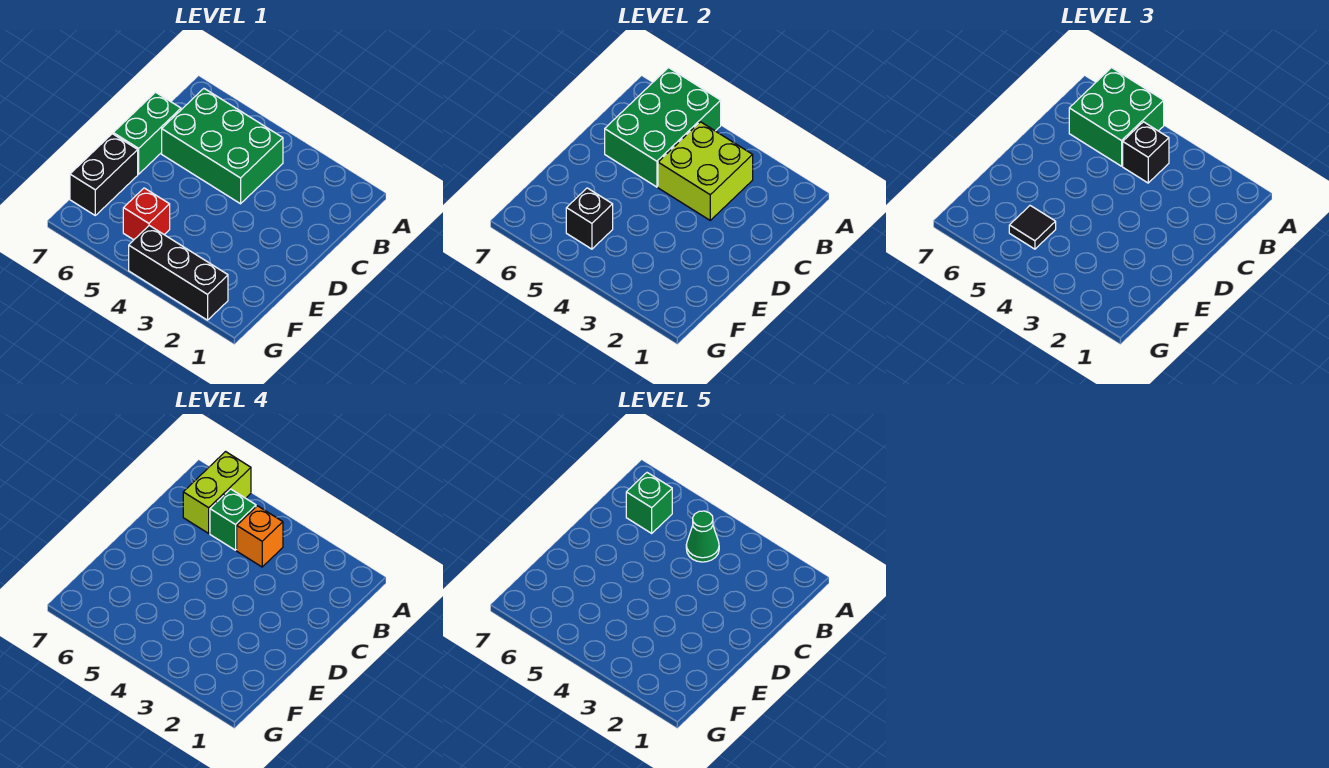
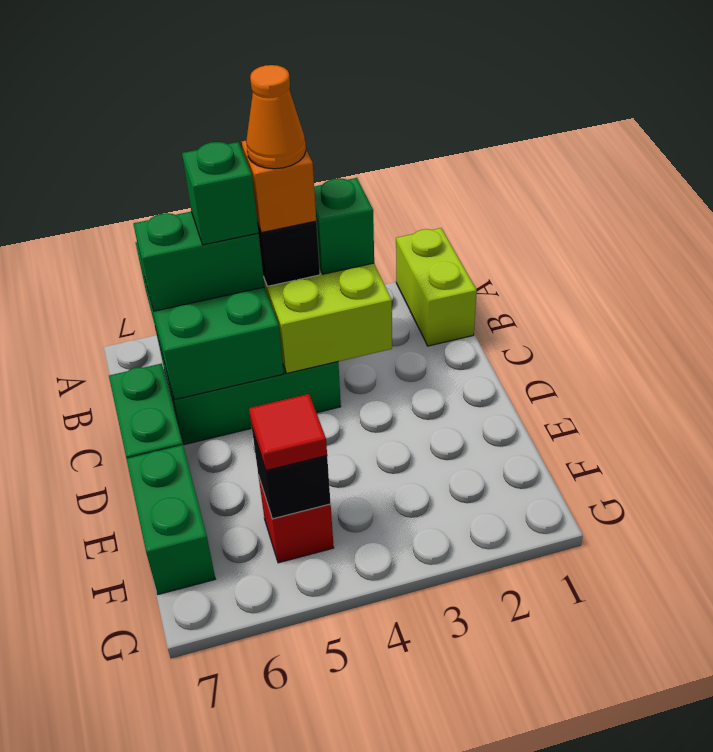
green 2x2 brick [1069,68,1164,166] -> green 1x2 brick [133,211,265,311]
lime 1x2 brick [183,452,251,533] -> lime 1x2 brick moved to [396,228,477,346]
green 1x1 cone [686,511,719,562] -> orange 1x1 cone [246,65,306,169]
green 1x1 brick [626,473,672,533] -> green 1x1 brick moved to [314,178,374,274]
black 1x2 brick [70,134,138,215] -> green 1x2 brick [126,445,215,594]
black 1x1 tile [1009,206,1056,249] -> red 1x1 tile [249,394,327,470]
black 1x3 brick [129,226,228,320] -> none

